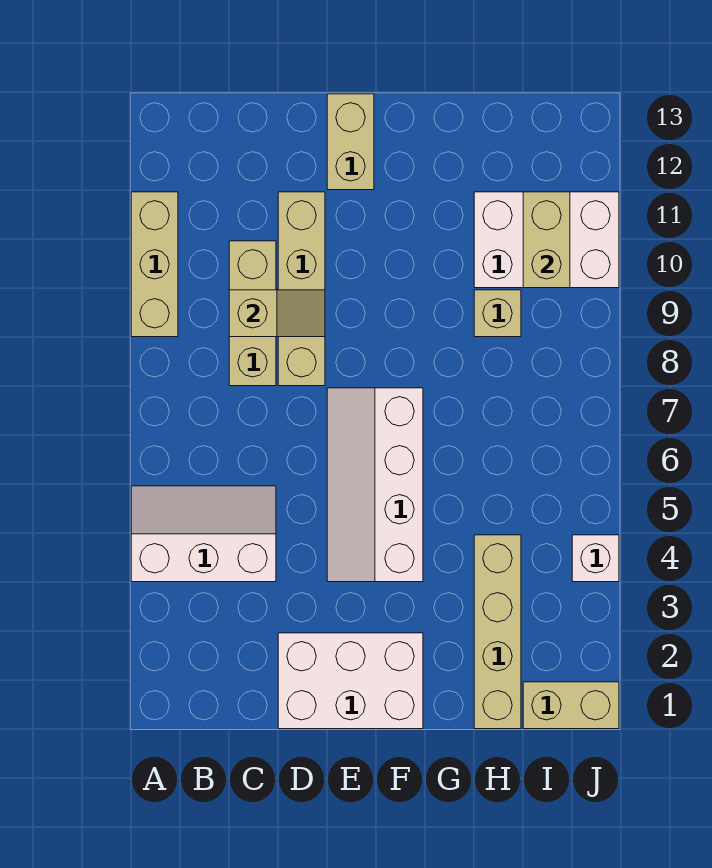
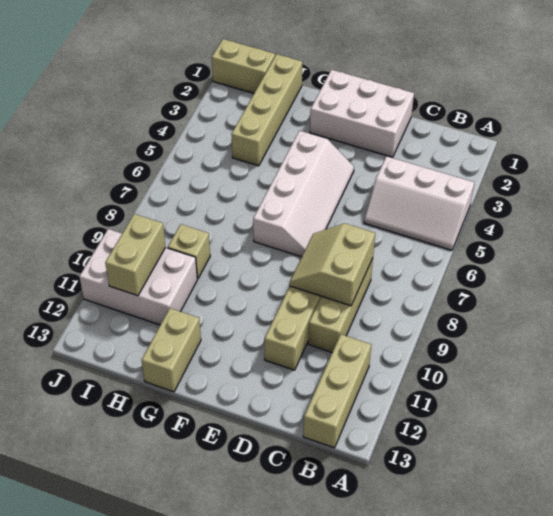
tan 1x3 brick [131,192,178,337] -> tan 1x3 brick moved to [303,334,371,448]
tan 1x2 slope [229,290,325,337] -> tan 2x2 slope [290,223,375,306]
tan 1x2 brick [327,94,374,190] -> tan 1x2 brick moved to [142,308,201,392]
white 1x1 brick [572,535,619,582] -> none

